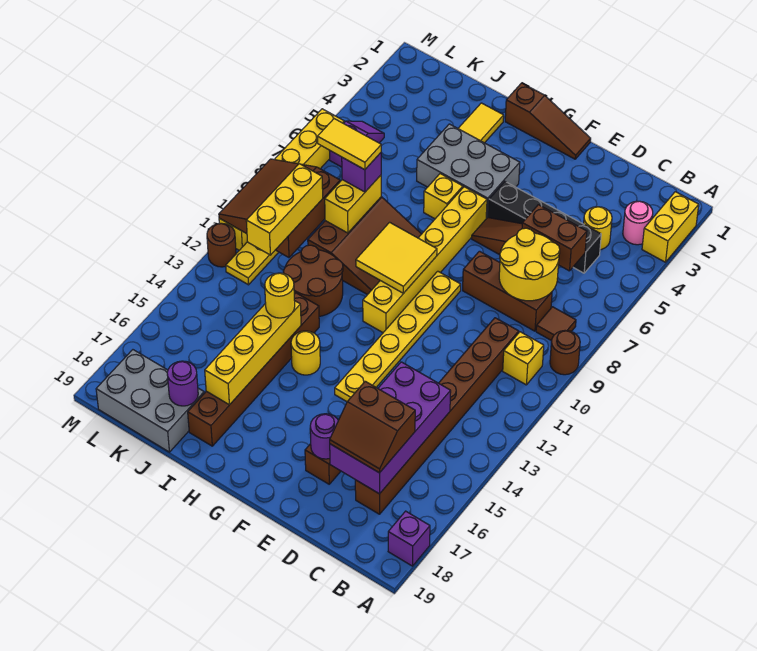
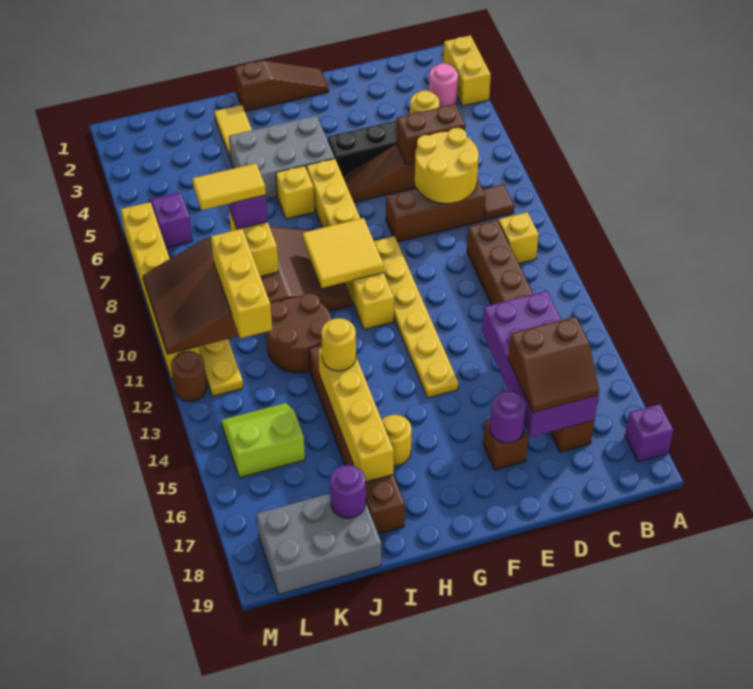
brown 1x1 round brick [550,330,580,375] -> none
yellow 1x1 round brick [291,331,320,375] -> yellow 1x1 round brick moved to [382,415,412,466]
none -> lime 2x2 slope [221,403,305,478]

